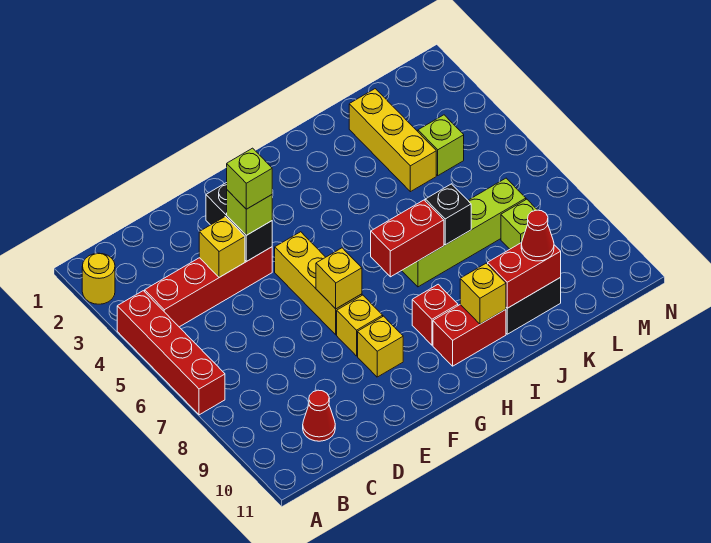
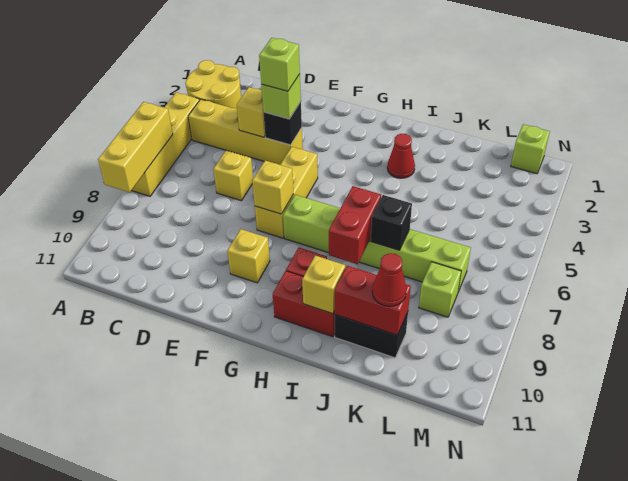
yellow 1x1 round brick [82,253,115,304] -> yellow 2x2 round brick [185,60,241,109]
red 1x4 brick [117,291,225,415] -> yellow 1x4 brick [131,92,200,196]
red 1x4 brick [145,247,272,327] -> yellow 1x4 brick [188,99,303,165]
red 1x1 cone [303,390,335,441] -> red 1x1 cone moved to [387,134,415,178]
black 1x2 brick [206,183,272,262] -> black 1x1 brick [263,102,302,145]
yellow 1x1 brick [337,295,383,356] -> yellow 1x1 brick moved to [213,151,253,201]
red 1x2 brick [371,200,444,277] -> red 1x2 brick turned to [329,186,381,264]
lime 1x4 brick [402,178,526,287] -> lime 1x6 brick [283,195,471,292]
yellow 1x3 brick [349,89,436,192] -> yellow 1x3 brick moved to [98,102,173,192]
lime 1x1 brick [418,115,464,175] -> lime 1x1 brick moved to [511,124,550,174]

